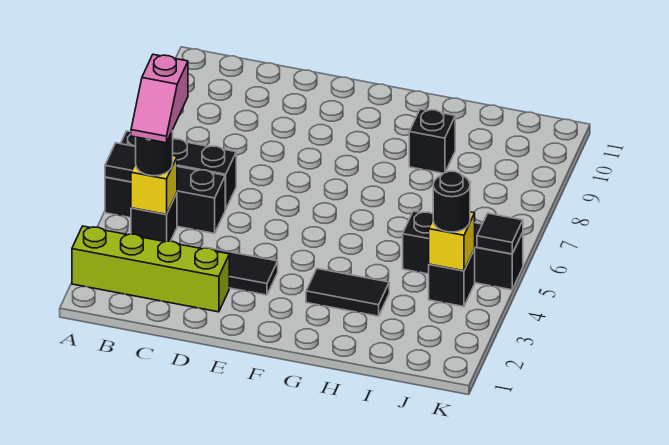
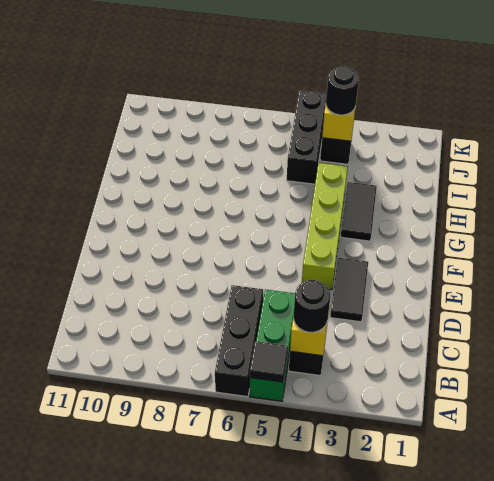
lime 1x4 brick [72,226,229,312] -> lime 1x4 brick moved to [302,163,348,290]
black 1x3 brick [105,166,226,233] -> green 1x3 brick [250,290,295,401]
pink 1x2 slope [131,54,188,143] -> none
black 1x1 brick [409,109,455,173] -> none
black 1x1 tile [477,213,523,254] -> none

